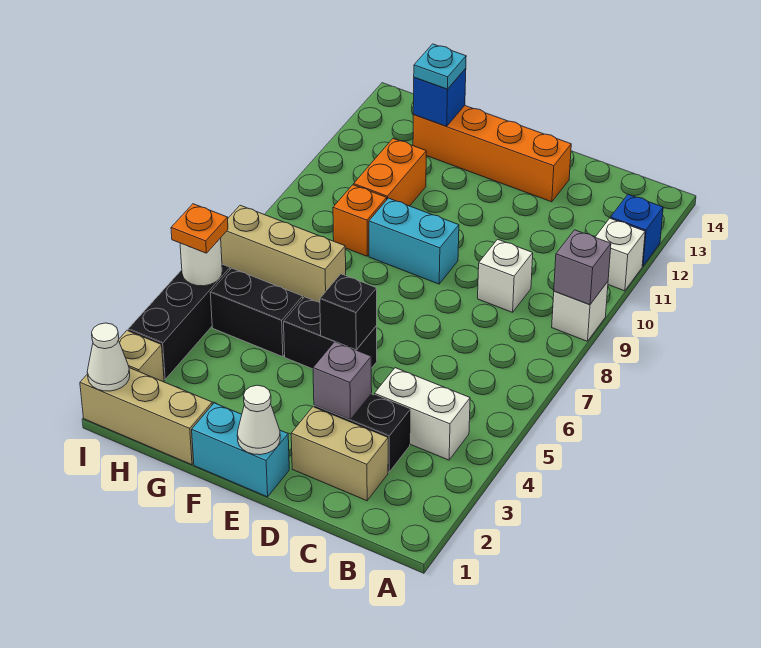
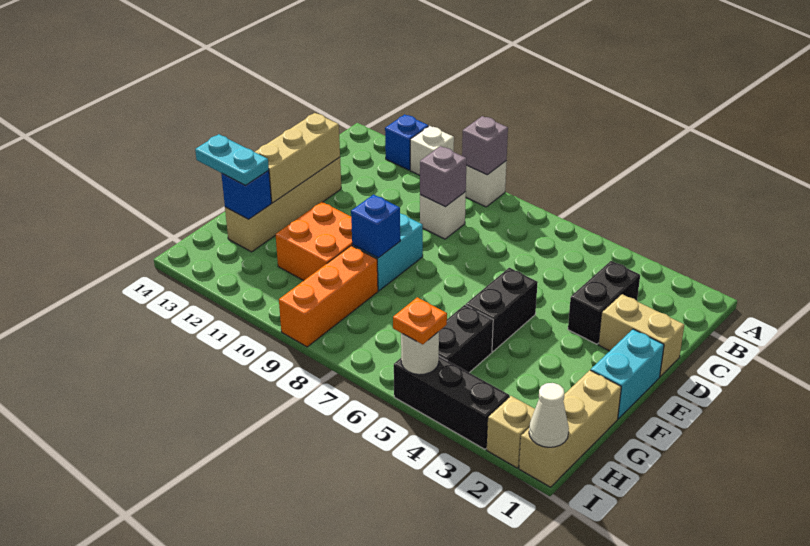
white 1x2 brick [374,368,470,460] -> none
tan 1x2 brick [291,407,388,501] -> tan 1x2 brick turned to [599,294,684,376]
grey 1x1 brick [313,342,372,420] -> grey 1x1 brick moved to [420,146,467,207]
orange 1x4 brick [413,106,571,202] -> tan 1x4 brick [225,157,341,252]
white 1x1 cone [237,385,280,455] -> none
black 1x1 brick [320,274,377,350] -> none
none -> blue 1x1 brick [351,195,400,258]
tan 1x3 brick [221,205,346,303] -> tan 1x3 brick moved to [255,113,340,203]
orange 1x1 brick [333,185,387,256] -> orange 1x3 brick [279,246,378,347]
orange 1x2 brick [354,139,426,206] -> orange 2x2 brick [276,202,352,281]
cyan 1x1 plate [414,44,466,89] -> cyan 1x2 plate [195,134,269,185]

